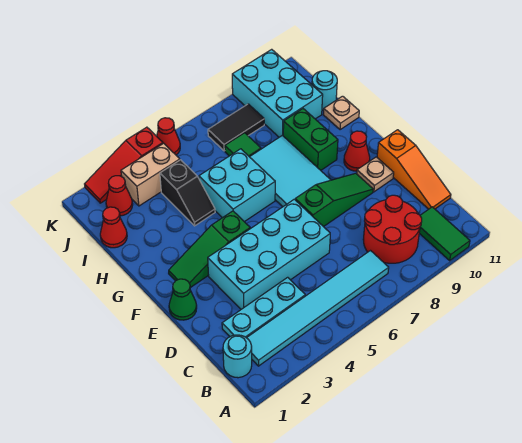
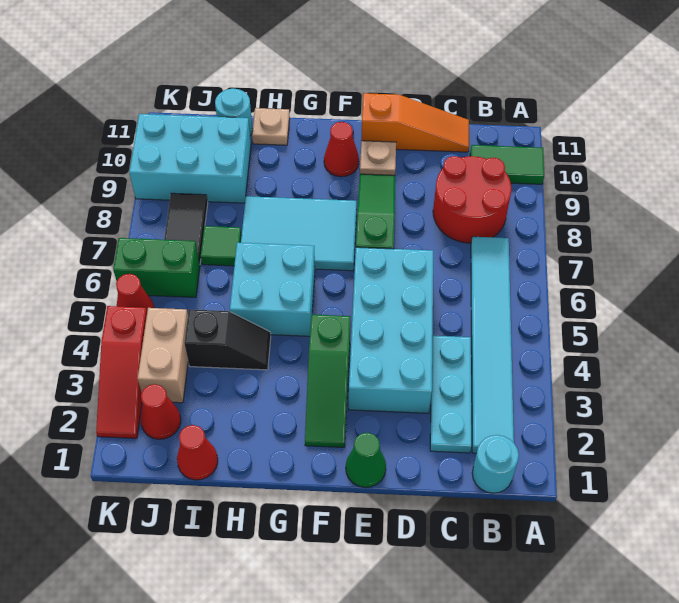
green 1x2 brick [283,109,338,170] -> green 1x2 brick moved to [113,238,200,297]

